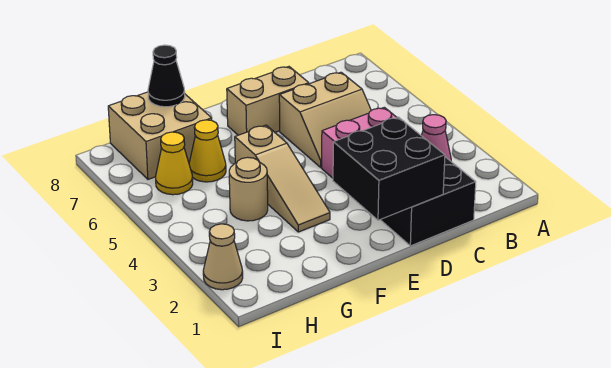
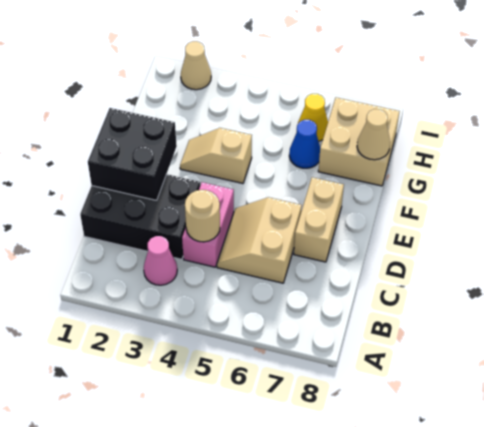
tan 1x3 slope [235,125,330,232] -> tan 1x2 slope [180,128,252,183]
tan 1x1 round brick [229,157,268,221] -> tan 1x1 round brick moved to [185,190,220,242]
yellow 1x1 cone [189,120,226,182] -> blue 1x1 cone [289,120,320,168]
black 1x1 cone [148,45,185,107] -> tan 1x1 cone [357,109,390,160]

